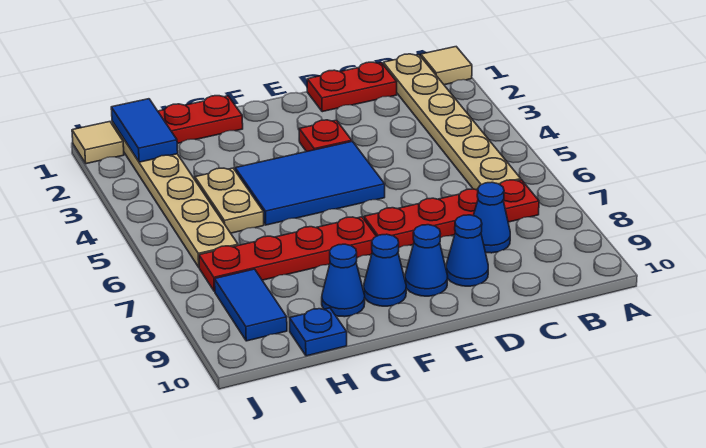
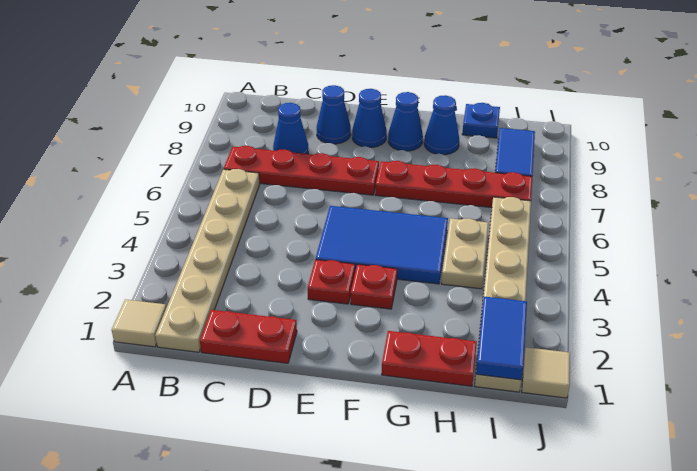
none -> red 1x1 plate [351,264,397,309]

